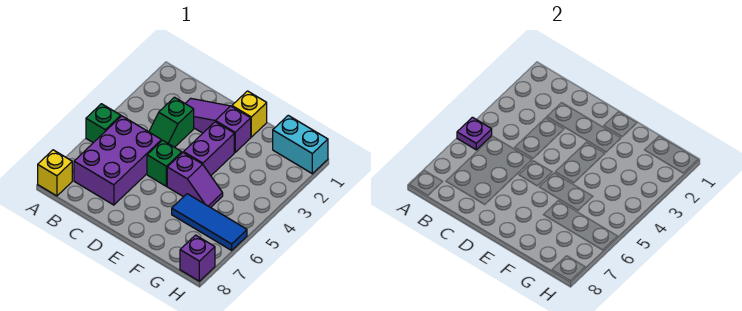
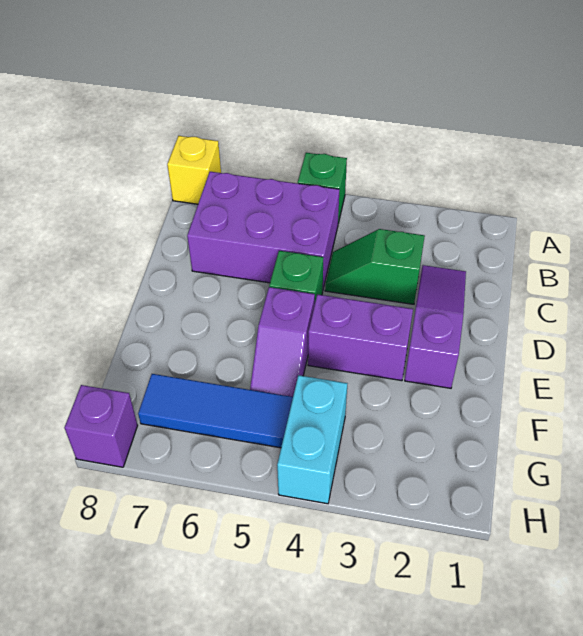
purple 1x1 plate [457,117,492,150] -> none
yellow 1x1 brick [232,91,267,137] -> none
blue 1x3 tile [172,194,247,250] -> blue 1x3 tile turned to [138,374,293,448]
cyan 1x2 brick [273,115,328,174] -> cyan 1x2 brick moved to [277,375,347,504]

